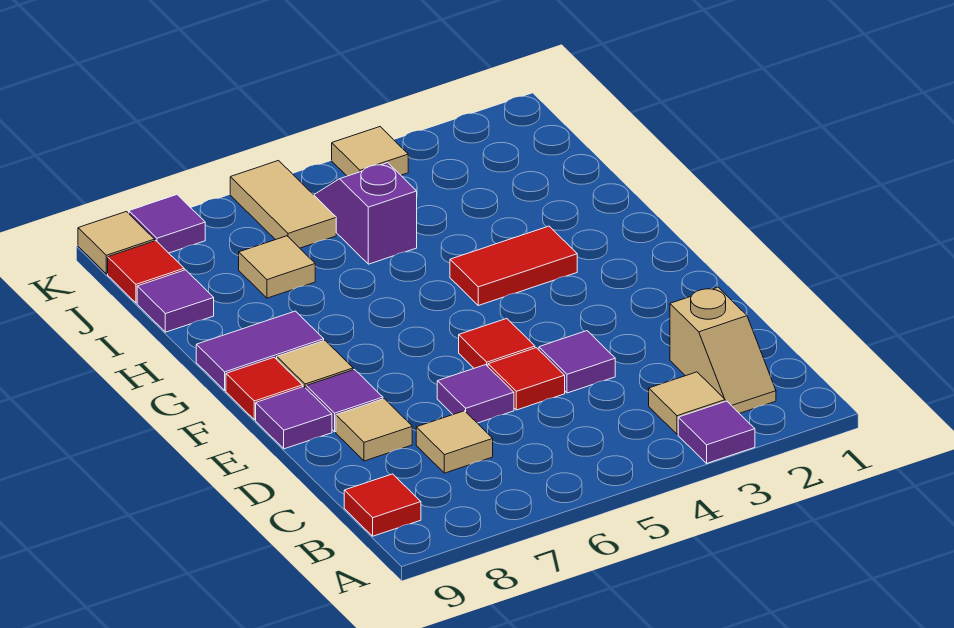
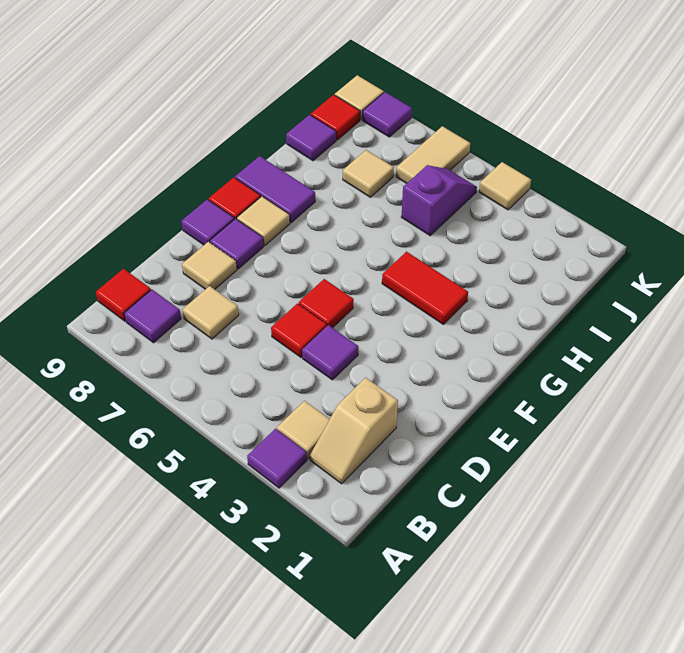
purple 1x1 tile [437,365,514,423] -> purple 1x1 tile moved to [124,290,181,343]

